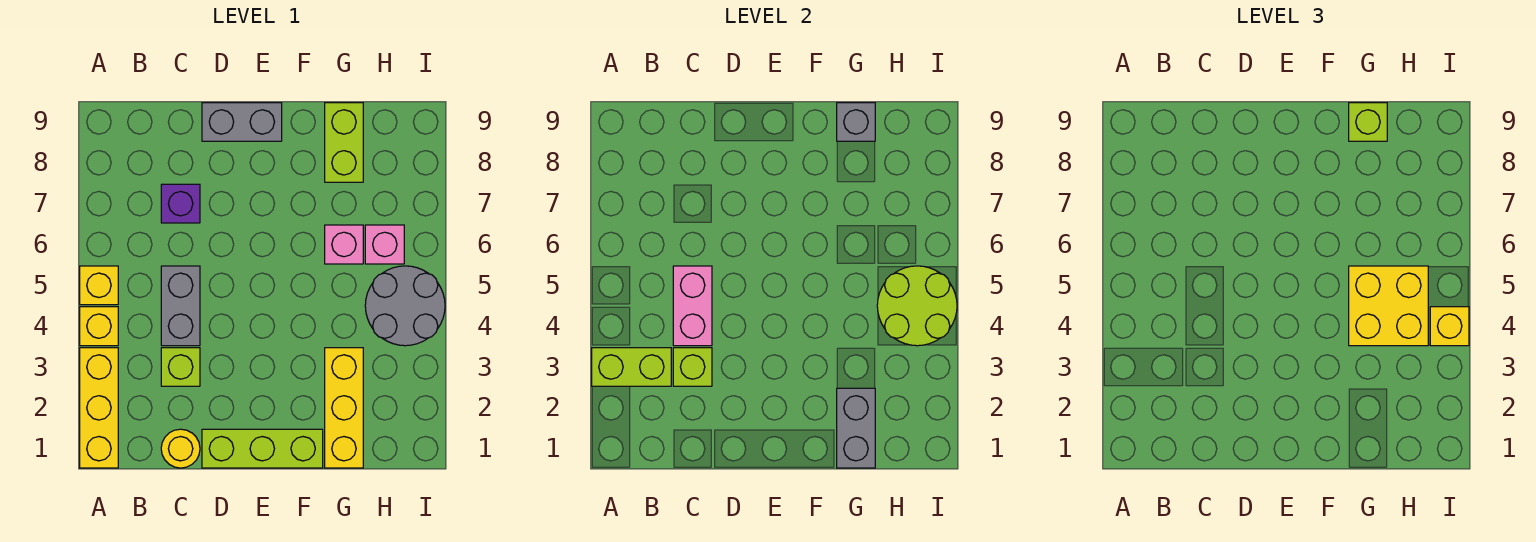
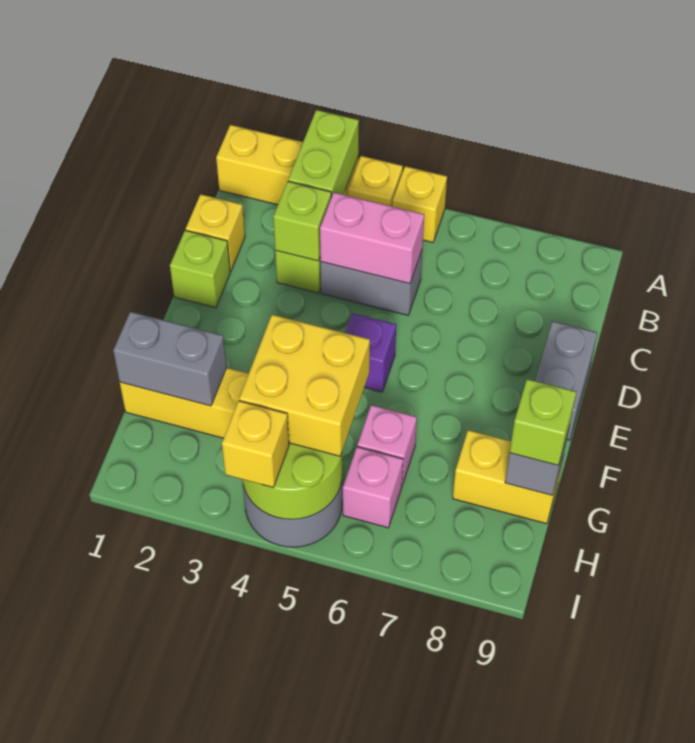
yellow 1x1 round brick [161,429,200,468] -> yellow 1x1 brick [186,194,245,271]
purple 1x1 brick [161,184,200,223] -> purple 1x1 brick moved to [345,313,396,392]
lime 1x3 brick [202,429,323,468] -> lime 1x1 brick [170,230,230,308]
lime 1x2 brick [325,103,363,182] -> yellow 1x2 brick [453,430,563,524]

